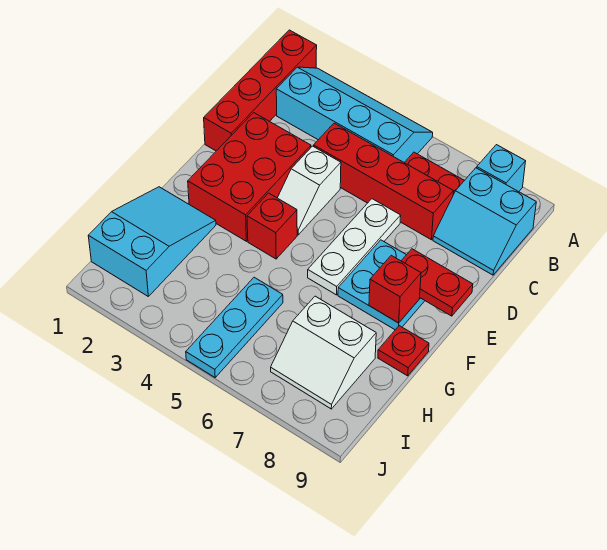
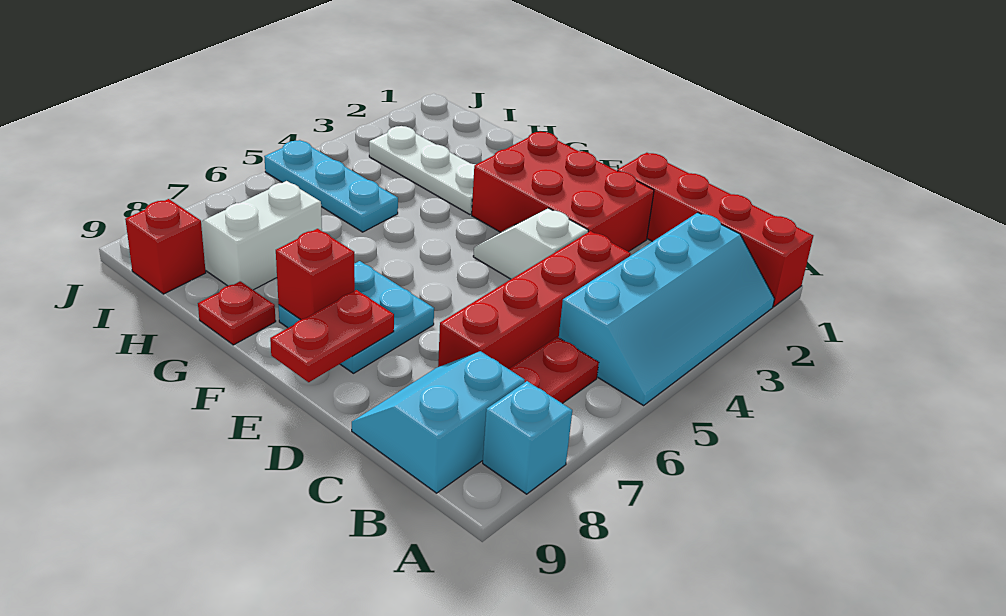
white 1x3 plate [308,199,401,295] -> white 1x3 plate moved to [369,126,476,215]
red 1x1 brick [247,193,297,259] -> red 1x1 brick moved to [125,199,206,294]
cyan 2x3 slope [88,187,216,296] -> none

